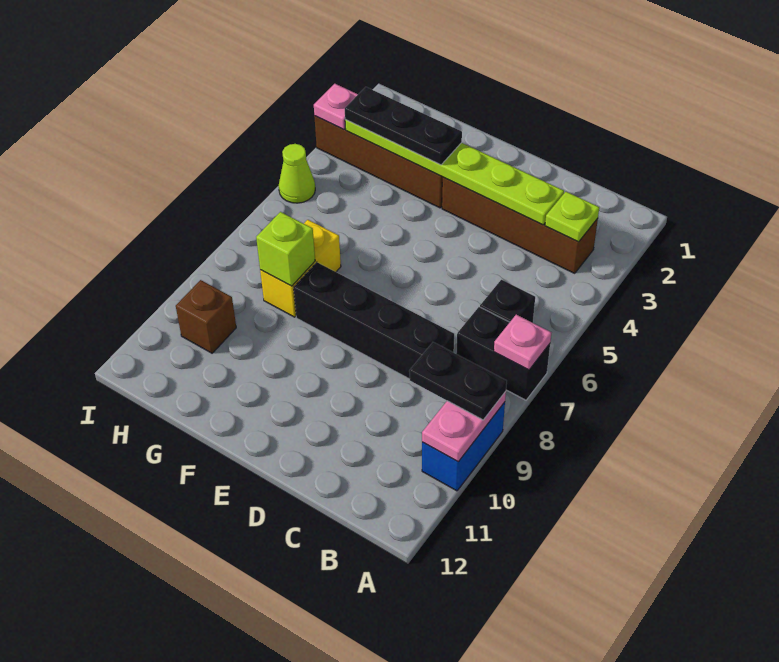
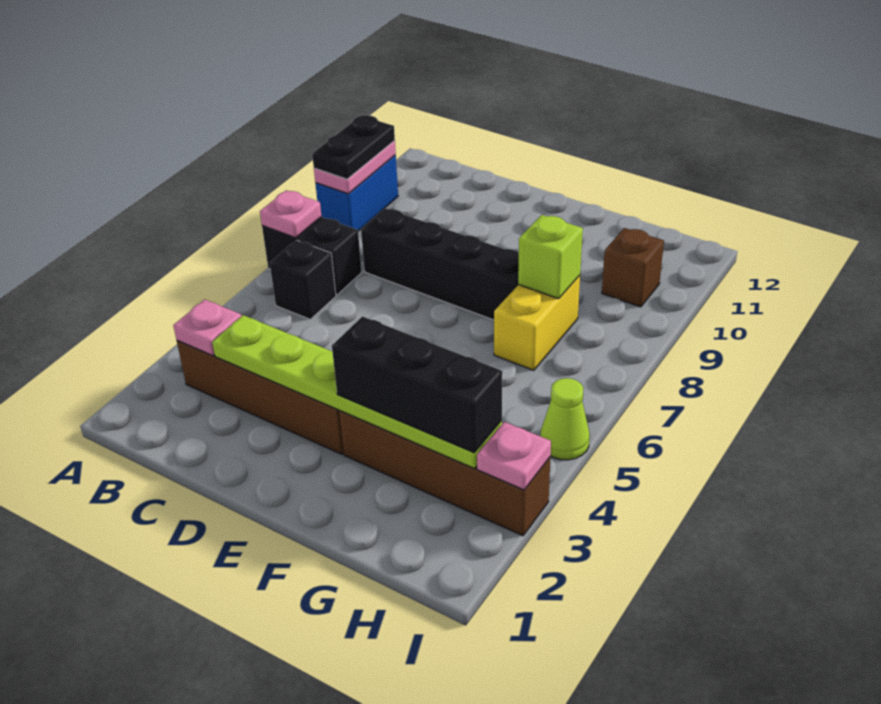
black 1x2 plate [409,342,507,420] -> black 1x2 plate turned to [312,115,395,179]
lime 1x1 plate [545,192,599,242] -> pink 1x1 plate [173,299,241,356]
black 1x3 plate [345,87,462,165] -> black 1x3 brick [332,316,502,453]

